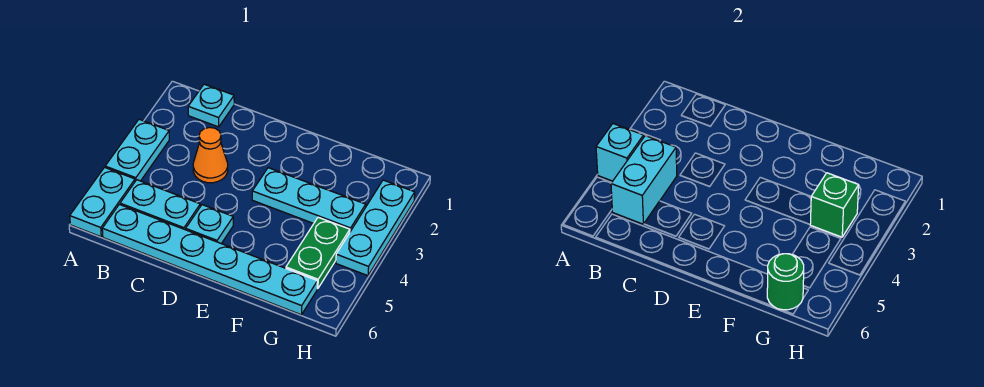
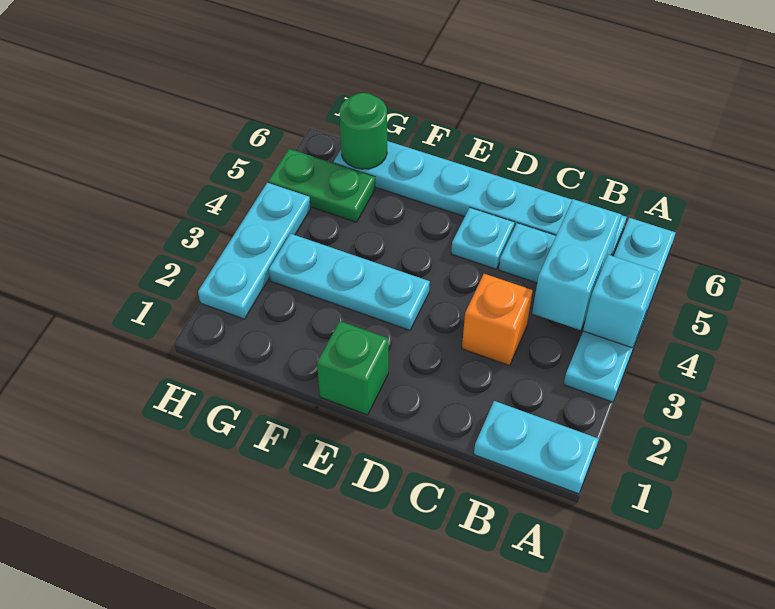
cyan 1x1 plate [188,84,234,127] -> cyan 1x2 plate [474,401,599,494]
orange 1x1 cone [193,127,228,183] -> orange 1x1 brick [462,274,533,366]
green 1x1 brick [810,173,859,237] -> green 1x1 brick moved to [317,321,388,415]
green 1x2 plate [286,217,350,289] -> green 1x2 plate turned to [268,149,375,222]

